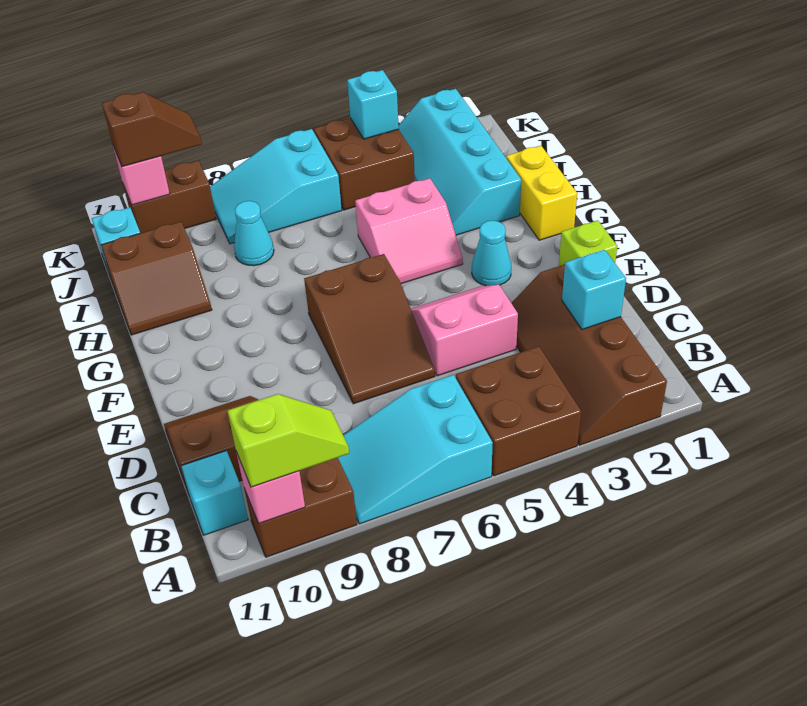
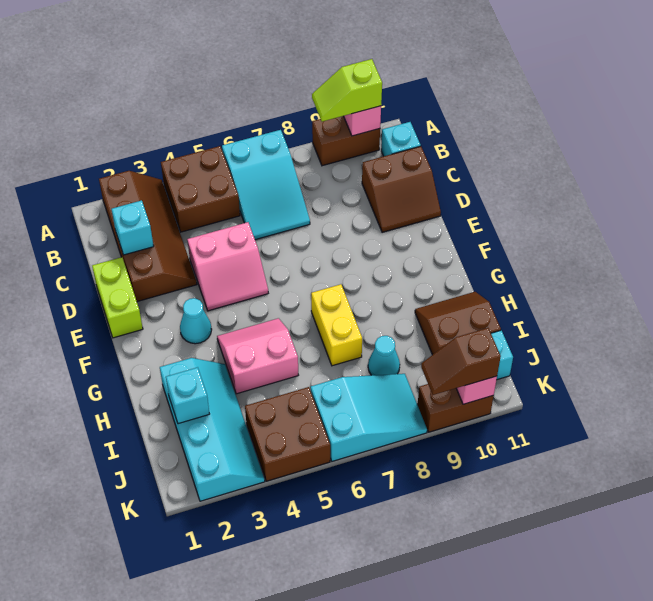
cyan 2x3 slope [338,375,493,524] -> cyan 2x3 slope turned to [222,130,310,240]
brown 2x3 slope [304,254,435,404] -> none
lime 1x1 brick [559,220,617,266] -> lime 1x2 brick [92,257,143,338]
yellow 1x2 brick [506,146,577,240] -> yellow 1x2 brick moved to [311,284,362,366]
cyan 1x1 brick [347,70,399,139] -> cyan 1x1 brick moved to [166,367,209,424]

